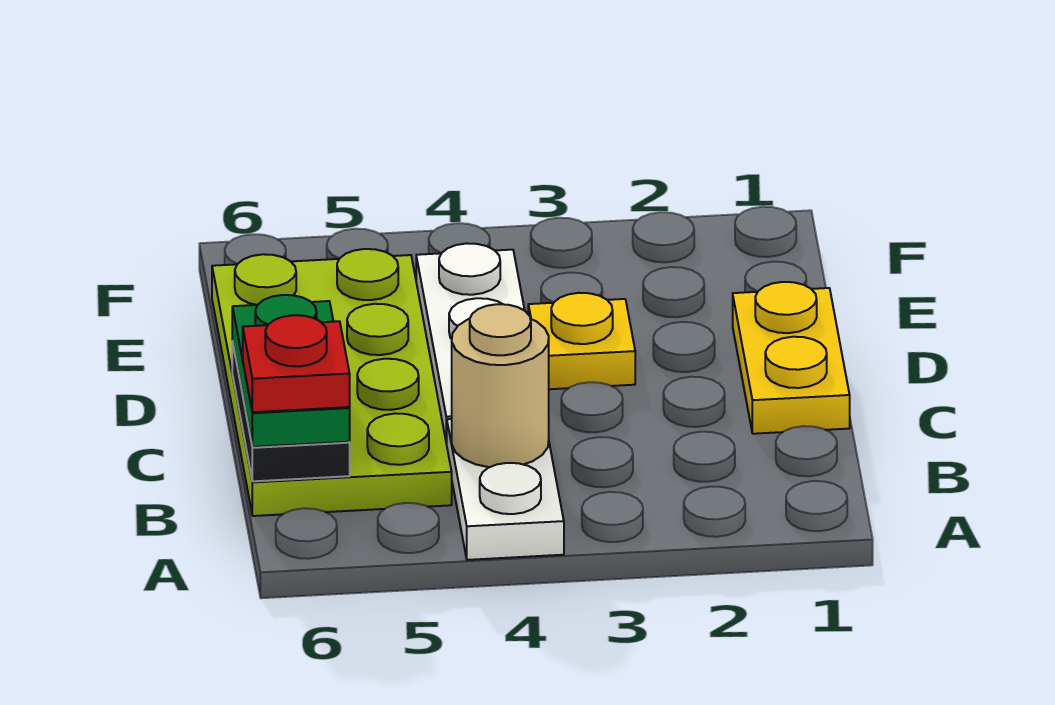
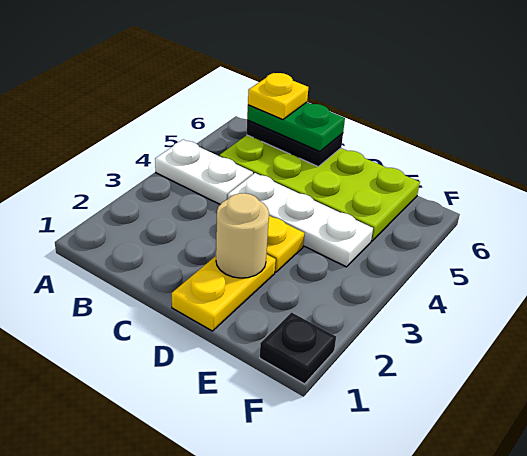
tan 1x1 round brick [452,304,549,467] -> tan 1x1 round brick moved to [216,193,269,278]
red 1x1 plate [243,315,350,412] -> yellow 1x1 plate [248,73,308,120]
yellow 1x2 plate [733,282,850,434] -> yellow 1x2 plate turned to [172,254,276,331]
none -> black 1x1 plate [260,312,336,384]

